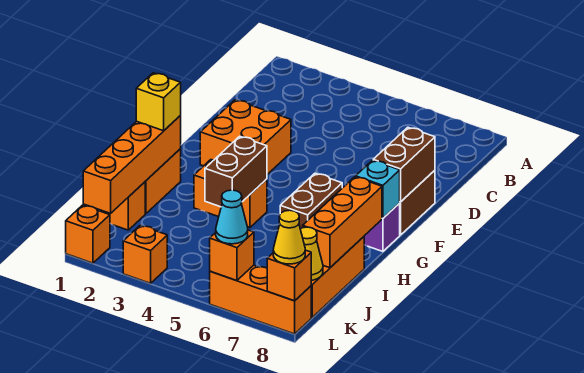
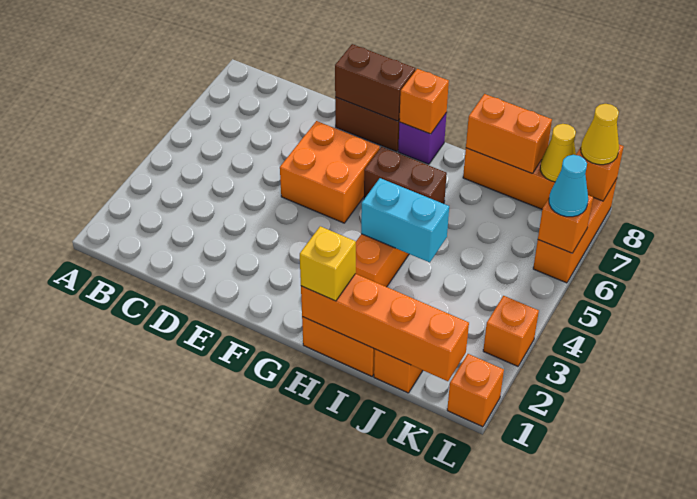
orange 2x2 brick [200,100,291,174] -> orange 2x2 brick moved to [280,121,380,223]
cyan 1x1 brick [356,160,400,218] -> orange 1x1 brick [399,69,449,134]
brown 1x2 brick [205,136,267,207] -> cyan 1x2 brick [361,178,449,263]
orange 1x3 brick [303,177,382,268] -> orange 1x2 brick [466,94,552,174]

